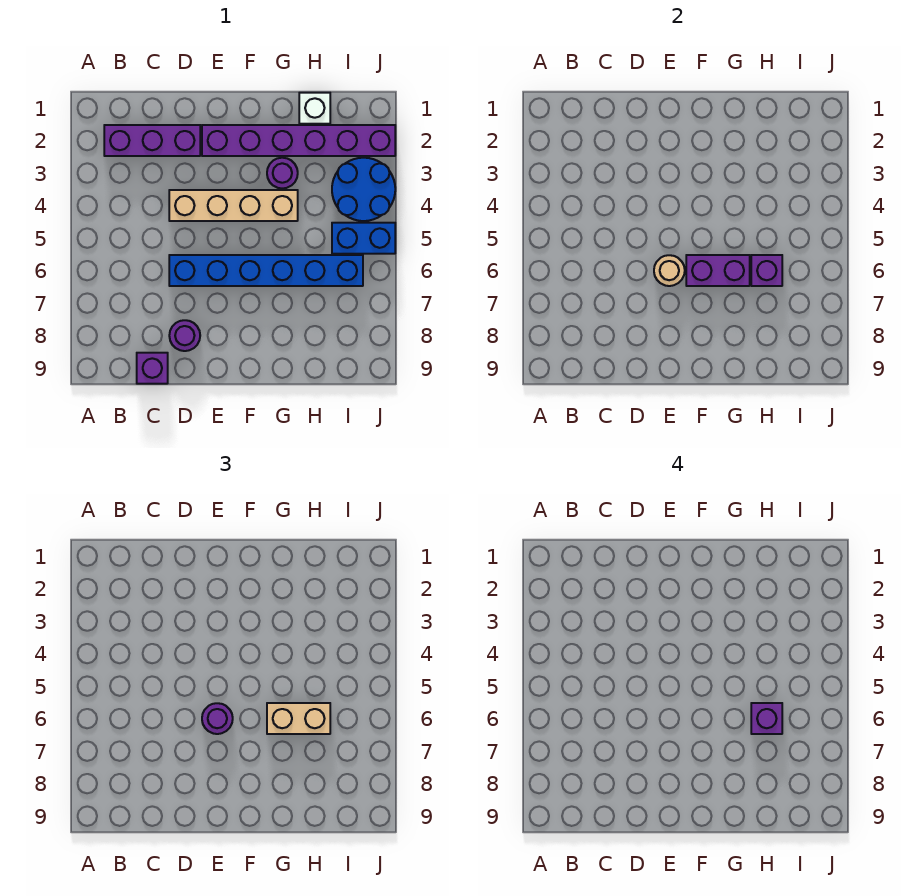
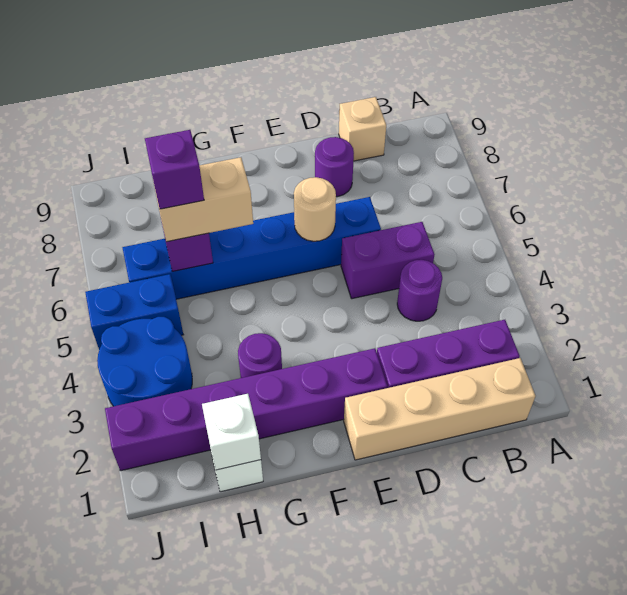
purple 1x1 brick [137,353,168,384] -> tan 1x1 brick [339,97,386,161]
tan 1x4 brick [169,190,298,221] -> tan 1x4 brick moved to [344,358,535,460]
purple 1x1 round brick [202,703,233,734] -> purple 1x1 round brick moved to [397,260,442,321]
purple 1x2 brick [686,255,750,286] -> purple 1x2 brick moved to [341,222,434,299]
none -> white 1x1 brick [202,394,261,470]

